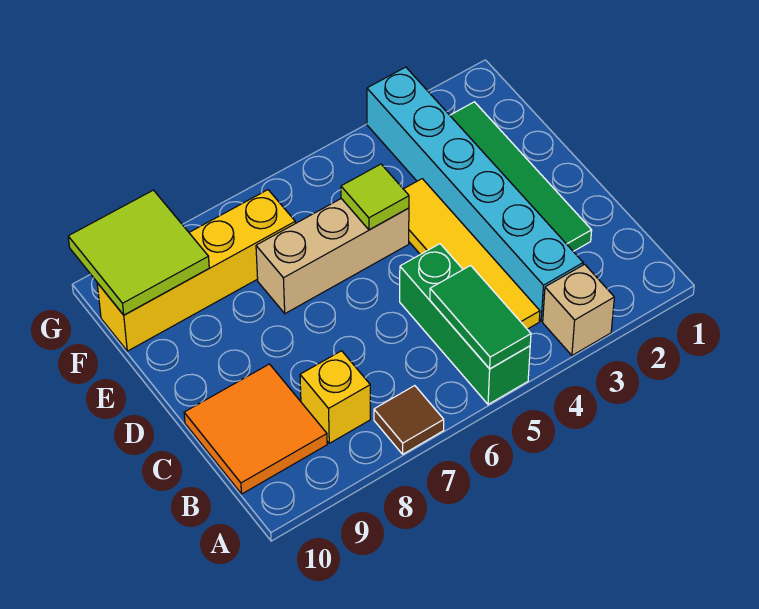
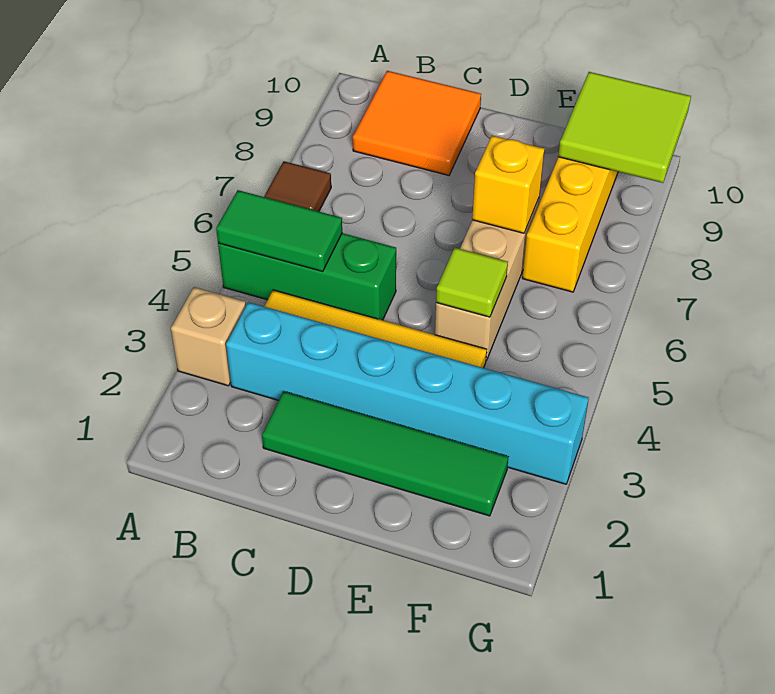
yellow 1x1 brick [300,351,370,443] -> yellow 1x1 brick moved to [472,136,544,233]

